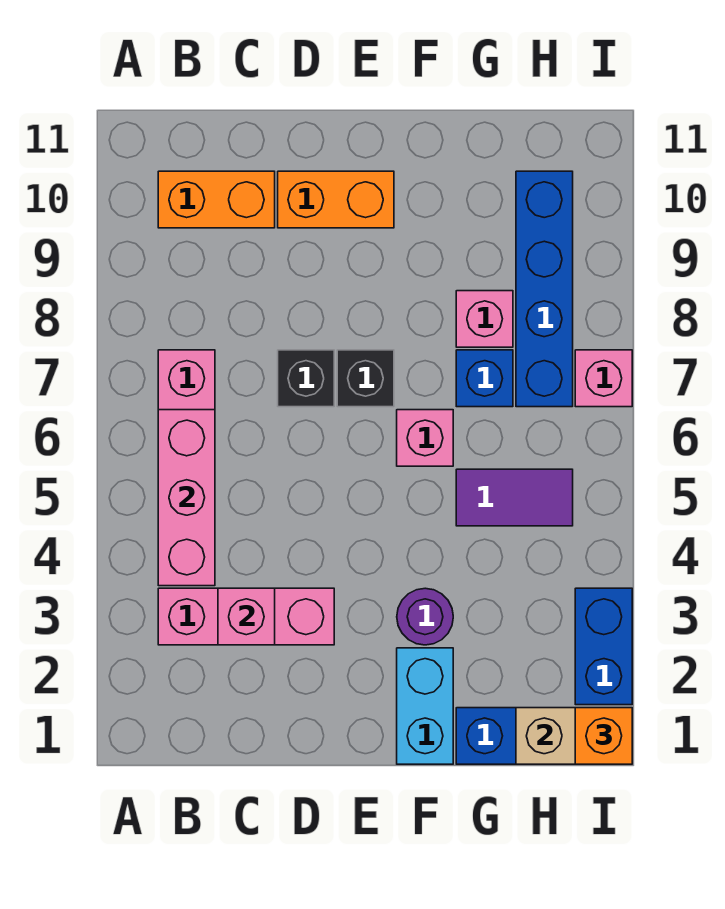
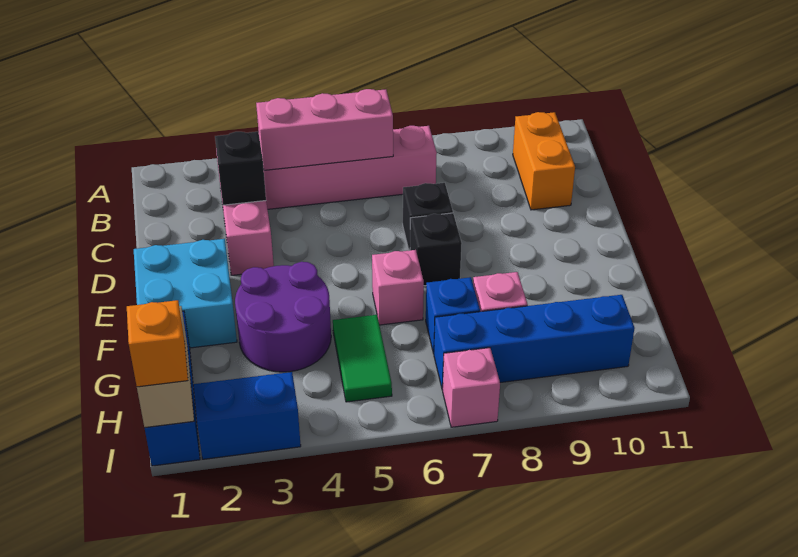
pink 1x1 brick [218,588,275,645] -> black 1x1 brick [215,132,266,205]
orange 1x2 brick [278,171,394,228] -> none
cyan 1x2 brick [397,648,453,764] -> cyan 2x2 brick [134,239,237,348]
purple 1x1 round brick [397,588,453,645] -> purple 2x2 round brick [235,262,331,372]
purple 1x2 tile [456,469,573,526] -> green 1x2 tile [333,315,392,402]

